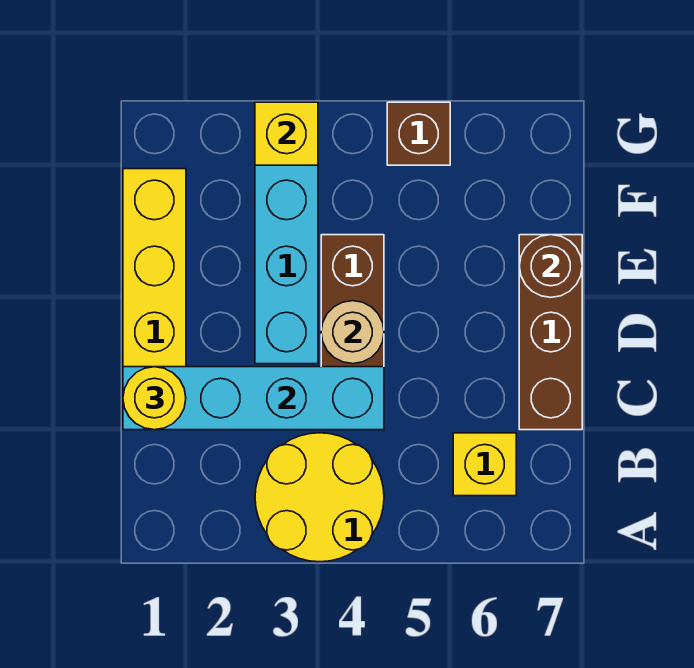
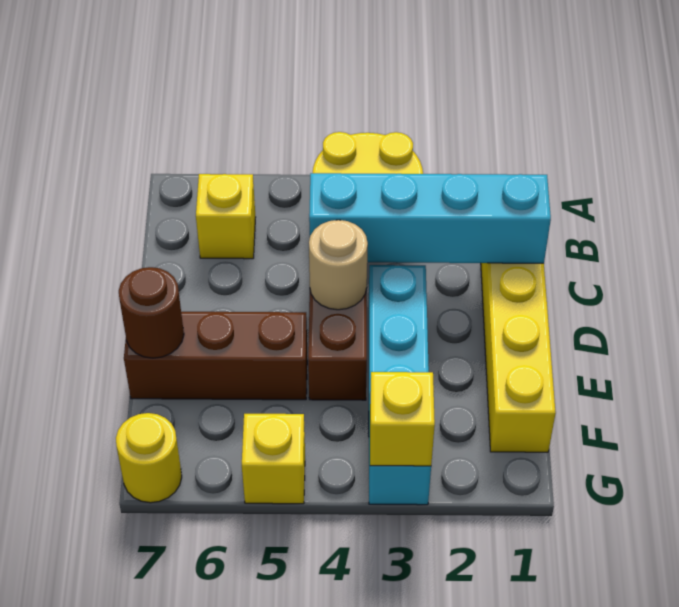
yellow 1x1 round brick [123,367,186,430] -> yellow 1x1 round brick moved to [116,413,182,503]
brown 1x3 brick [519,235,582,430] -> brown 1x3 brick turned to [124,312,307,400]
brown 1x1 brick [387,102,450,165] -> yellow 1x1 brick [242,414,305,504]

